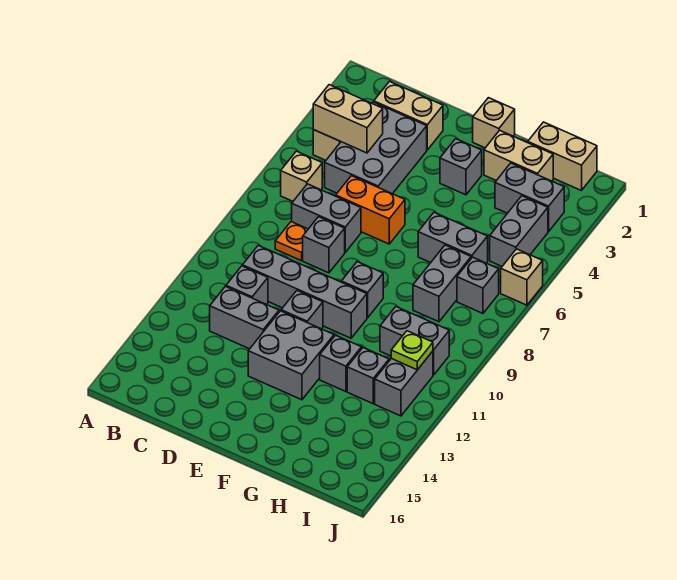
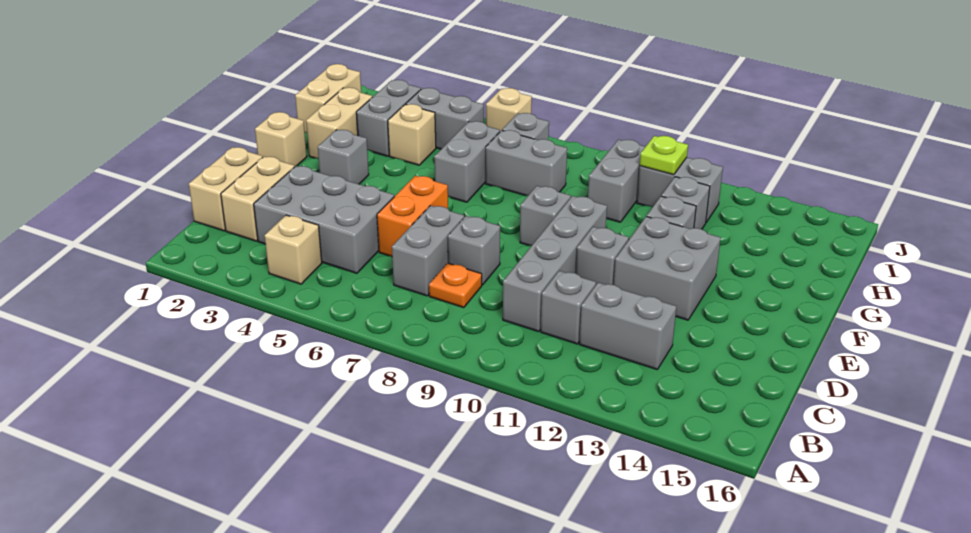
tan 1x2 brick [313,85,383,153] -> tan 1x2 brick moved to [189,147,263,231]
tan 1x1 brick [281,151,322,201] -> tan 1x1 brick moved to [388,104,436,165]
grey 1x2 brick [210,286,279,349] -> grey 1x2 brick turned to [579,283,676,369]

